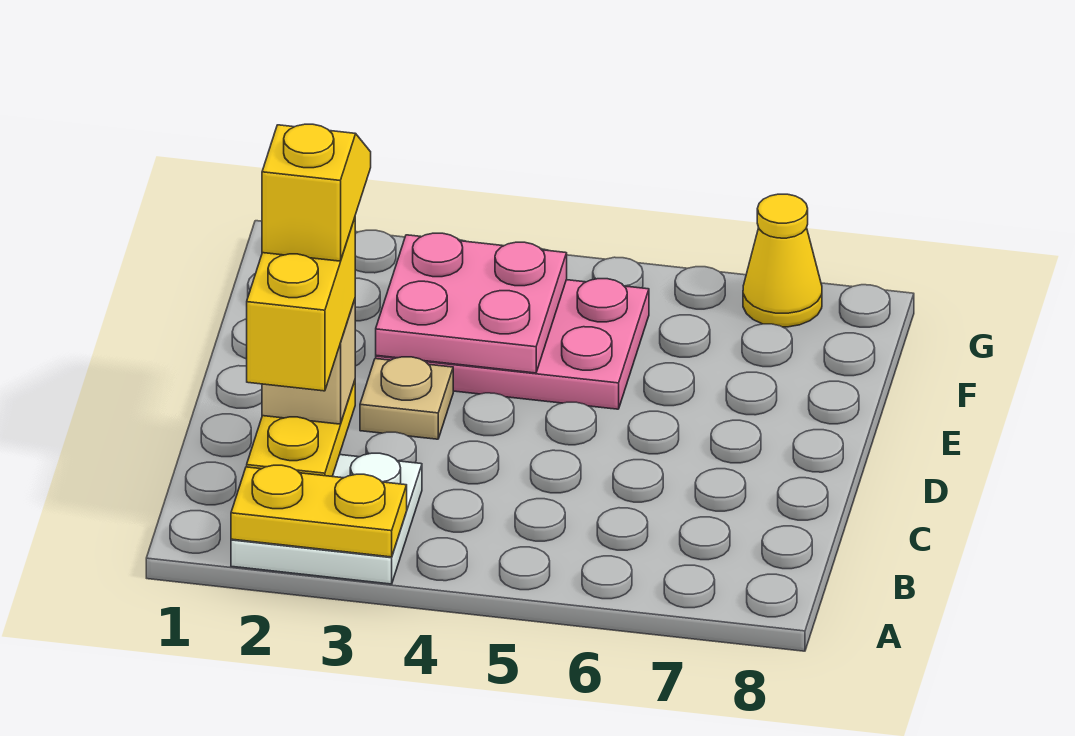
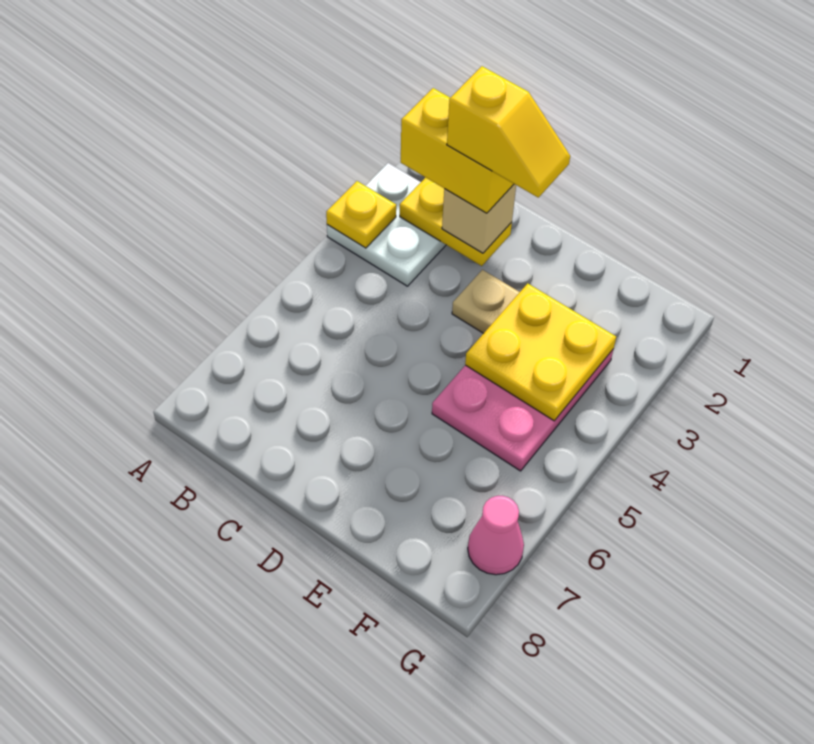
yellow 1x2 plate [231,465,407,557] -> yellow 1x1 plate [326,181,396,248]
pink 2x2 plate [376,233,567,373] -> yellow 2x2 plate [465,283,616,421]
yellow 1x1 cone [743,194,822,327] -> pink 1x1 cone [468,496,524,575]

